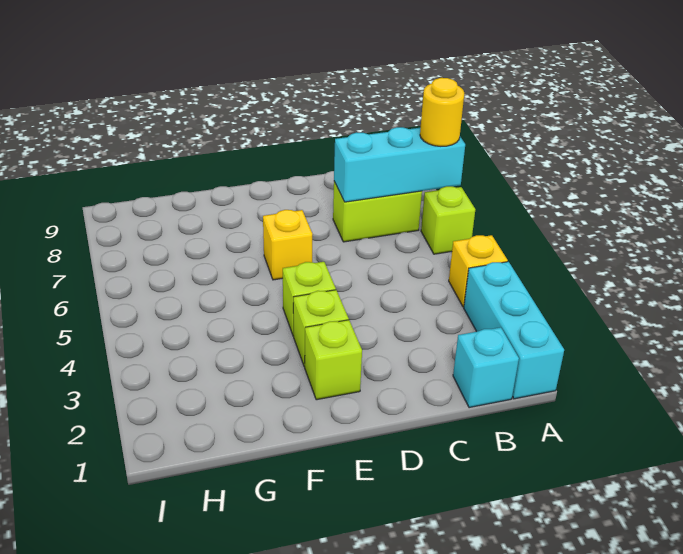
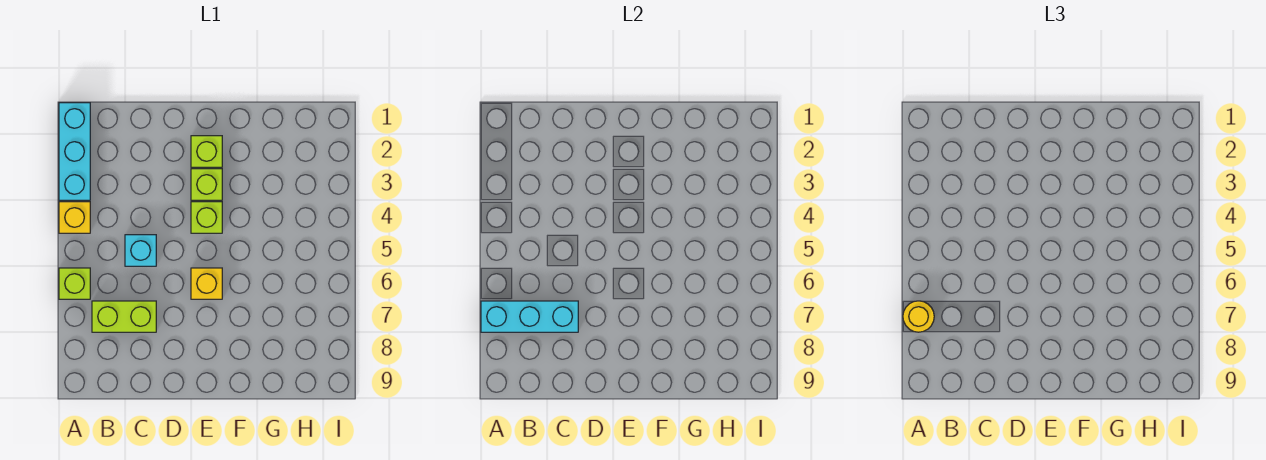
cyan 1x1 brick [453,327,519,408] -> cyan 1x1 brick moved to [125,235,156,266]

